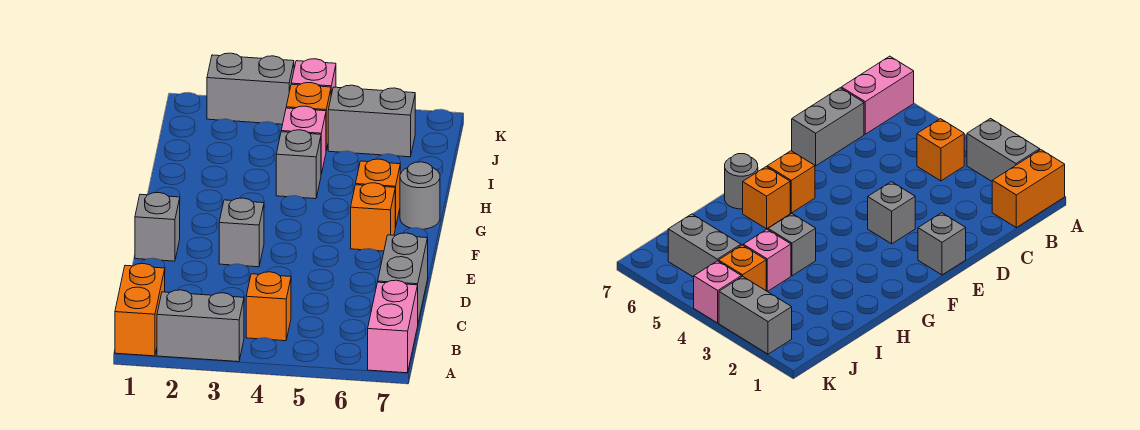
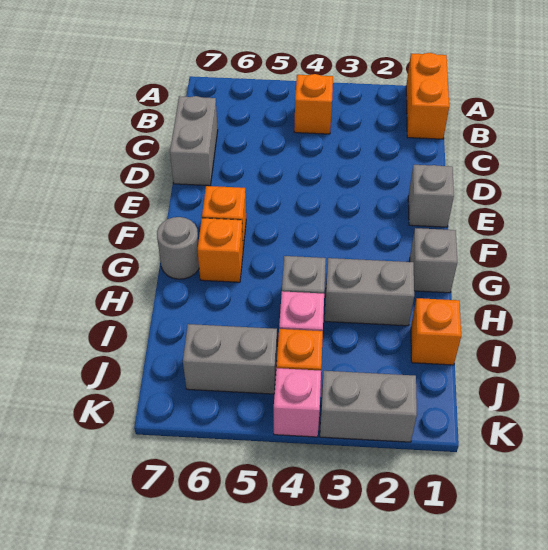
grey 1x2 brick [157,290,244,362] -> grey 1x2 brick moved to [325,258,414,326]
pink 1x2 brick [368,280,418,373] -> none
grey 1x1 brick [219,198,264,267] -> grey 1x1 brick moved to [410,228,458,293]
none -> orange 1x1 brick [411,298,461,365]

